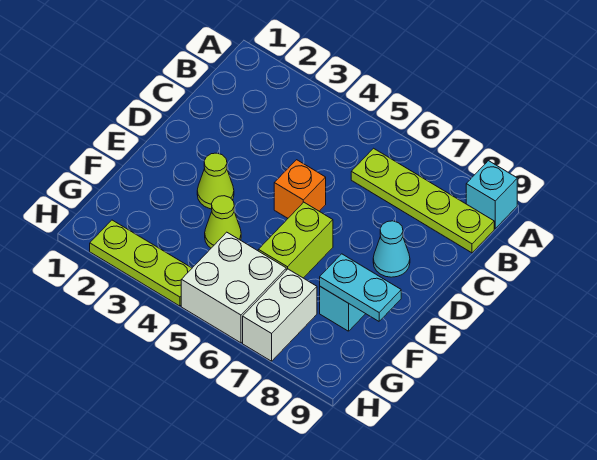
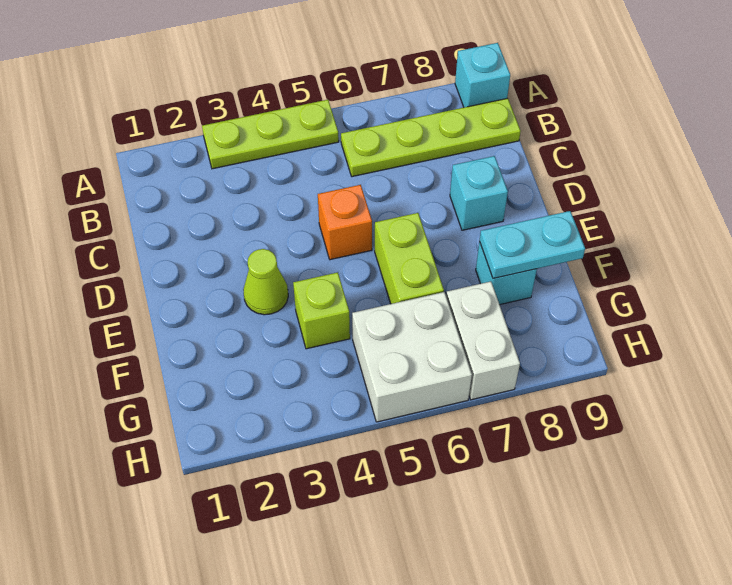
cyan 1x1 cone [373,221,410,277] -> cyan 1x1 brick [450,156,508,230]
lime 1x1 cone [205,196,241,248] -> lime 1x1 brick [293,272,350,349]
lime 1x3 plate [90,220,192,306] -> lime 1x3 plate moved to [202,100,339,169]

